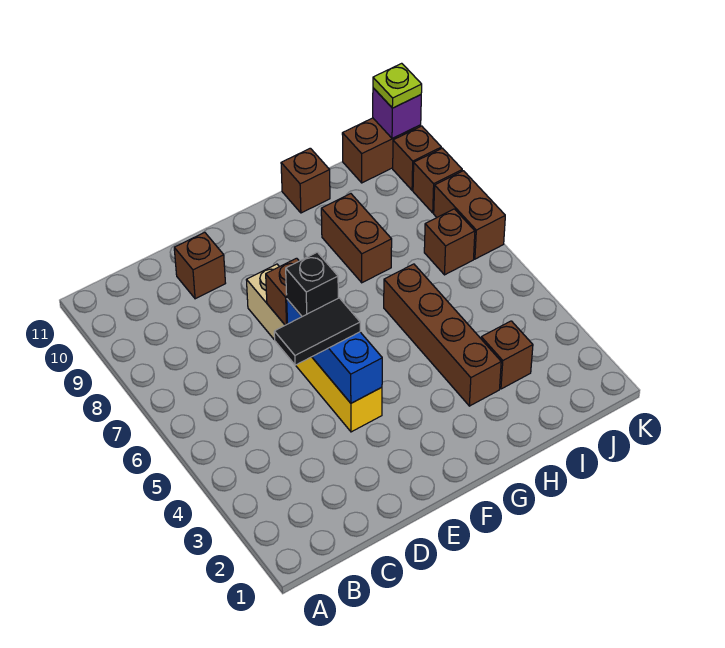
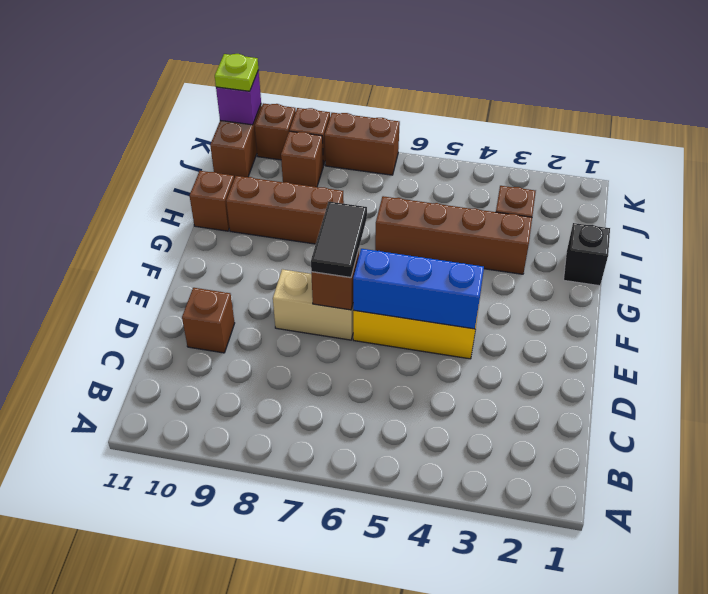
black 1x2 tile [274,298,360,365] -> black 1x2 tile moved to [311,202,367,278]
black 1x1 brick [286,252,338,317] -> black 1x1 brick moved to [564,223,610,286]
brown 1x2 brick [321,194,392,283] -> brown 1x3 brick [226,176,344,244]
brown 1x1 brick [424,209,475,275] -> brown 1x1 brick moved to [281,131,323,187]

